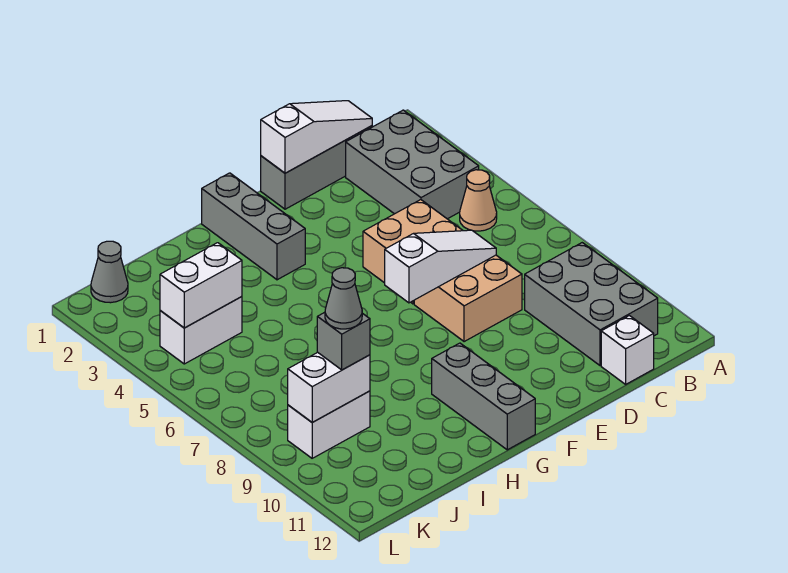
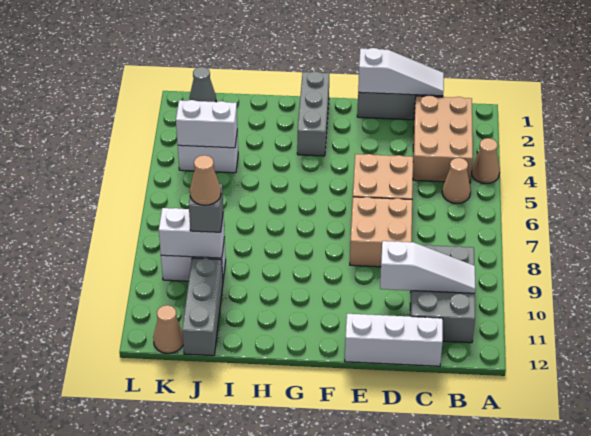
none -> tan 1x1 cone [471,138,500,183]
grey 2x3 brick [346,110,479,219] -> tan 2x3 brick [413,95,473,183]
white 1x1 brick [601,316,654,384] -> white 1x3 brick [345,314,443,366]
white 1x3 slope [385,230,496,303] -> white 1x3 slope moved to [380,241,475,293]
grey 1x3 brick [432,343,535,450] -> grey 1x3 brick moved to [182,258,223,356]
grey 1x1 cone [325,268,362,329] -> tan 1x1 cone [190,155,221,205]
none -> tan 1x1 cone [153,305,183,353]

